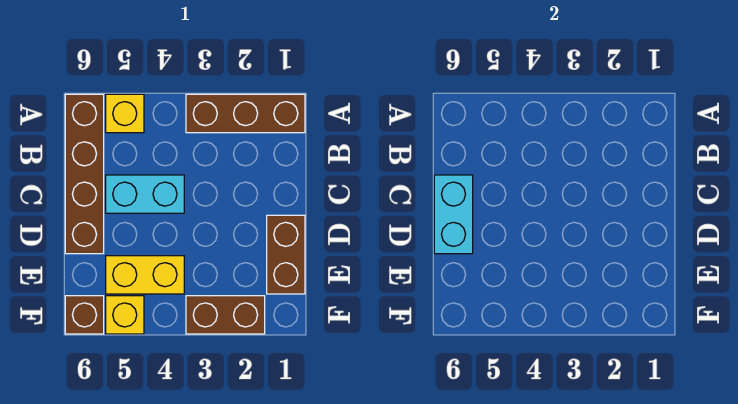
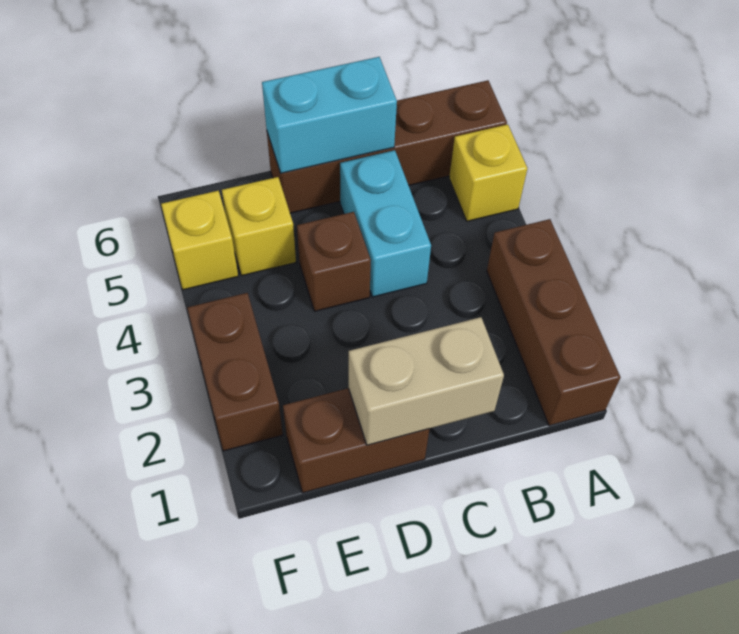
none -> tan 1x2 brick [349,317,504,445]
yellow 1x2 brick [106,256,184,294] -> yellow 1x1 brick [222,177,296,276]
brown 1x1 brick [65,296,104,334] -> brown 1x1 brick moved to [297,212,371,311]

